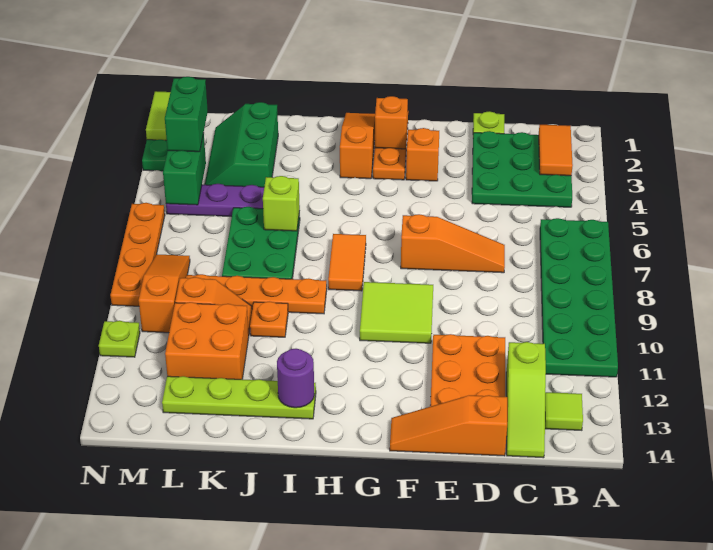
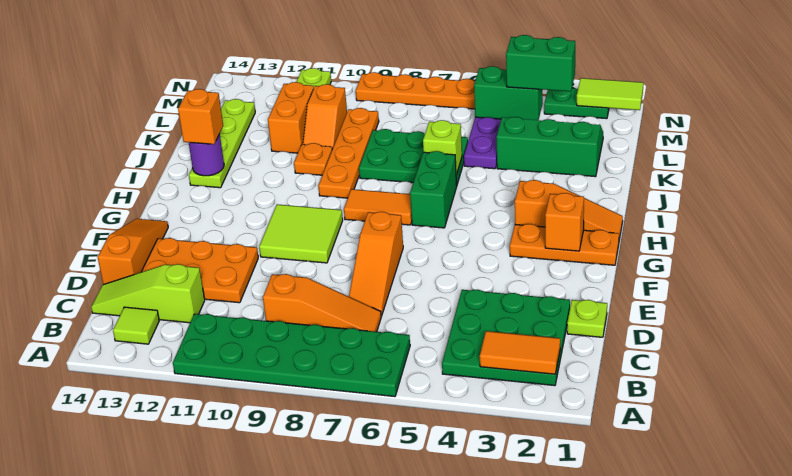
orange 1x1 brick [406,128,439,181] -> orange 1x1 brick moved to [178,89,223,144]
none -> green 1x2 brick [410,151,457,228]
orange 2x2 brick [165,302,249,379] -> orange 1x2 brick [268,82,314,153]
orange 1x3 slope [139,254,190,333] -> orange 1x3 slope moved to [263,274,381,332]

